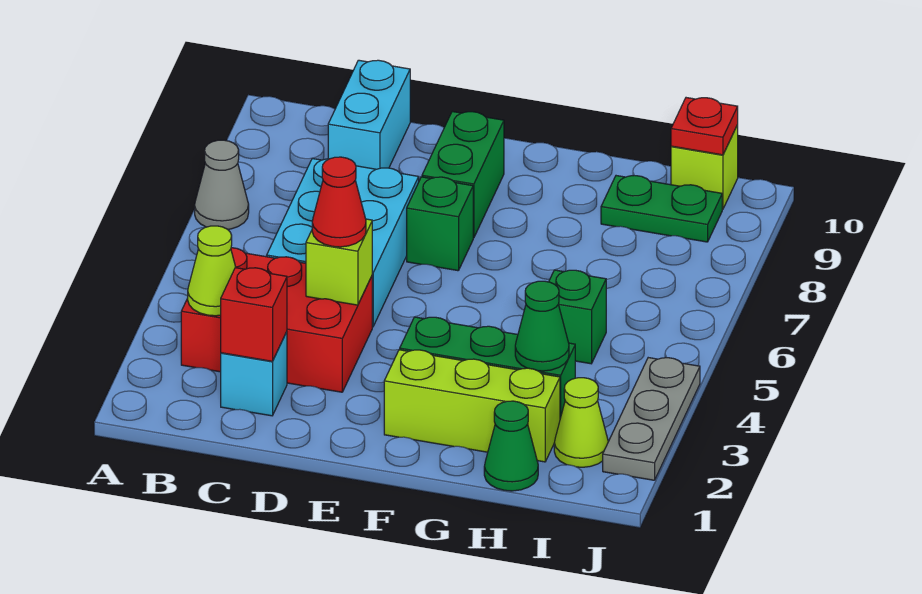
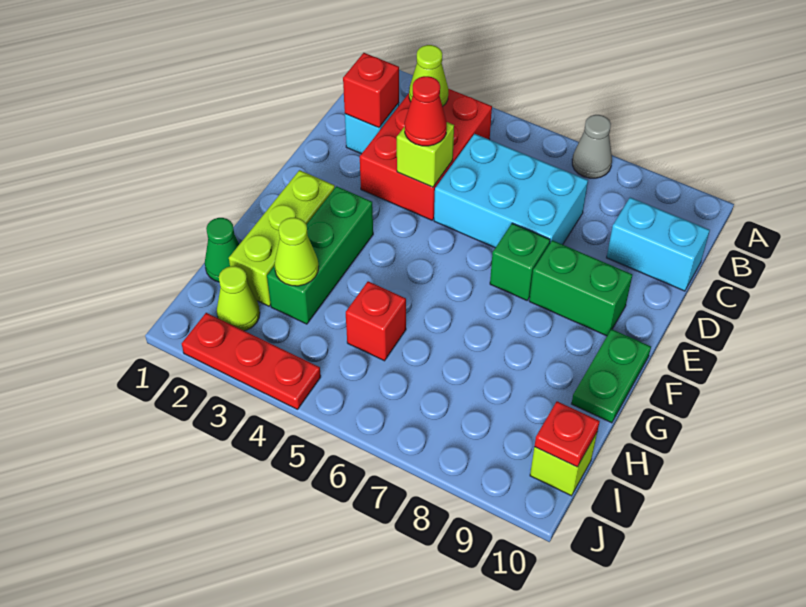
green 1x1 cone [515,281,569,371] -> lime 1x1 cone [275,218,318,286]
green 1x1 brick [549,270,606,364] -> red 1x1 brick [346,281,406,361]
green 1x2 plate [601,176,722,242] -> green 1x2 plate moved to [572,329,651,423]
grey 1x3 plate [603,358,700,480] -> red 1x3 plate [182,313,321,409]

